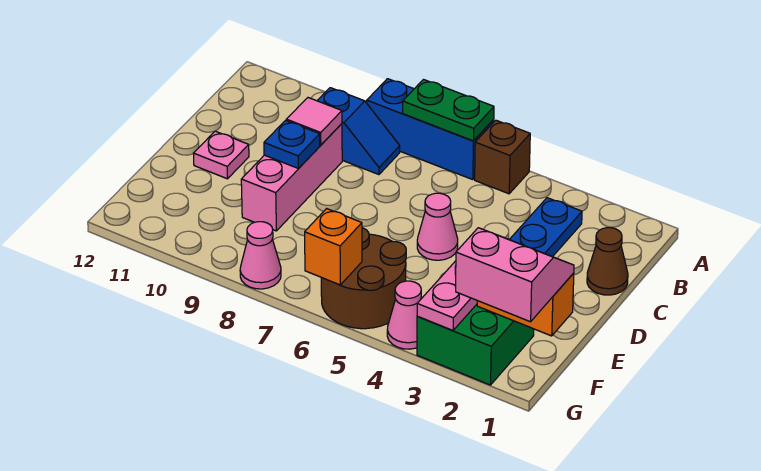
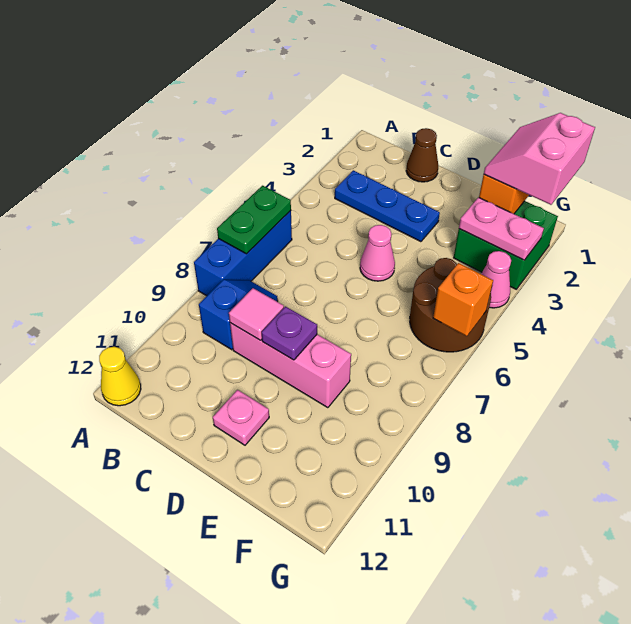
brown 1x1 brick [475,120,530,194] -> none
none -> yellow 1x1 cone [99,347,141,406]
blue 1x1 plate [264,120,320,169] -> purple 1x1 plate [262,306,317,360]
pink 1x1 cone [240,222,281,289] -> none

